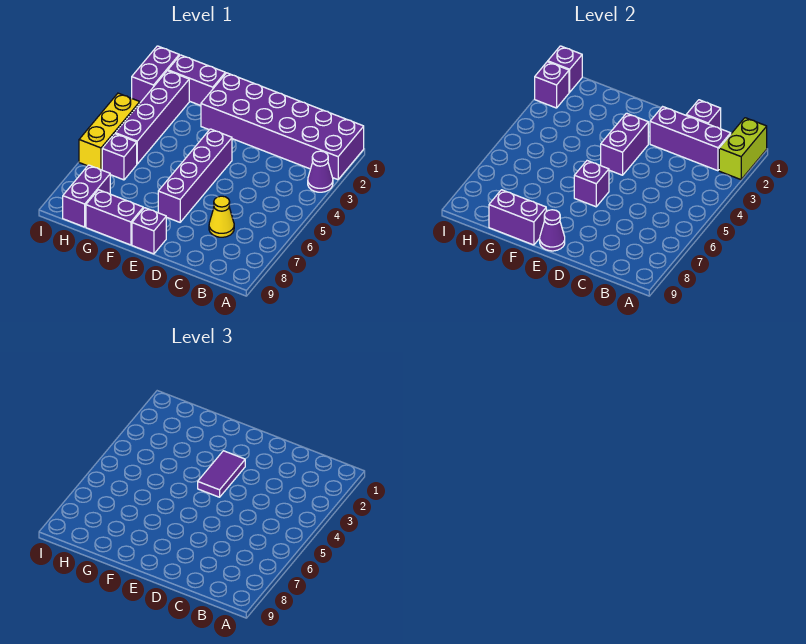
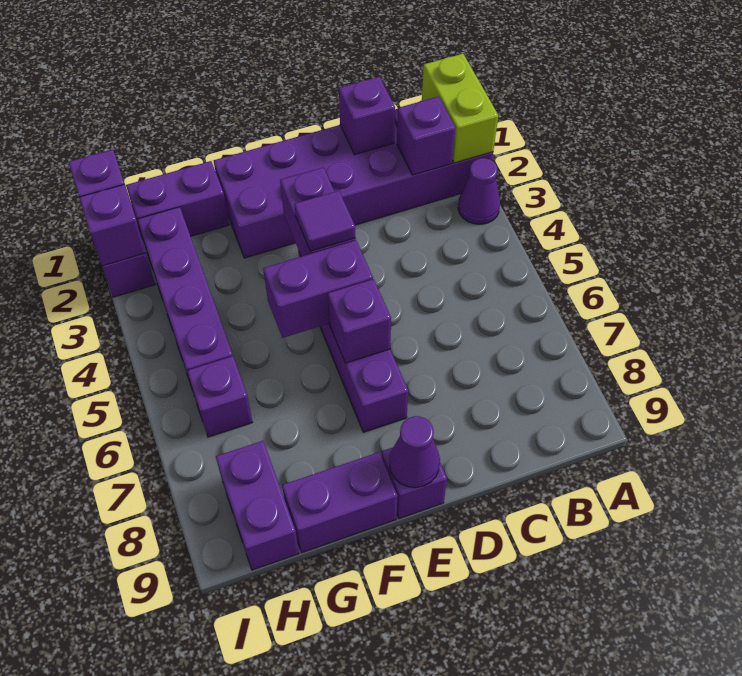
purple 1x3 brick [650,107,731,171] -> purple 1x1 brick [397,97,455,175]
yellow 1x1 cone [209,196,234,237] -> none
purple 1x2 tile [198,451,245,497] -> purple 1x1 tile [294,191,356,251]
purple 1x2 brick [489,190,546,245] -> purple 1x2 brick moved to [263,240,373,338]
yellow 1x3 brick [79,93,140,170] -> none

